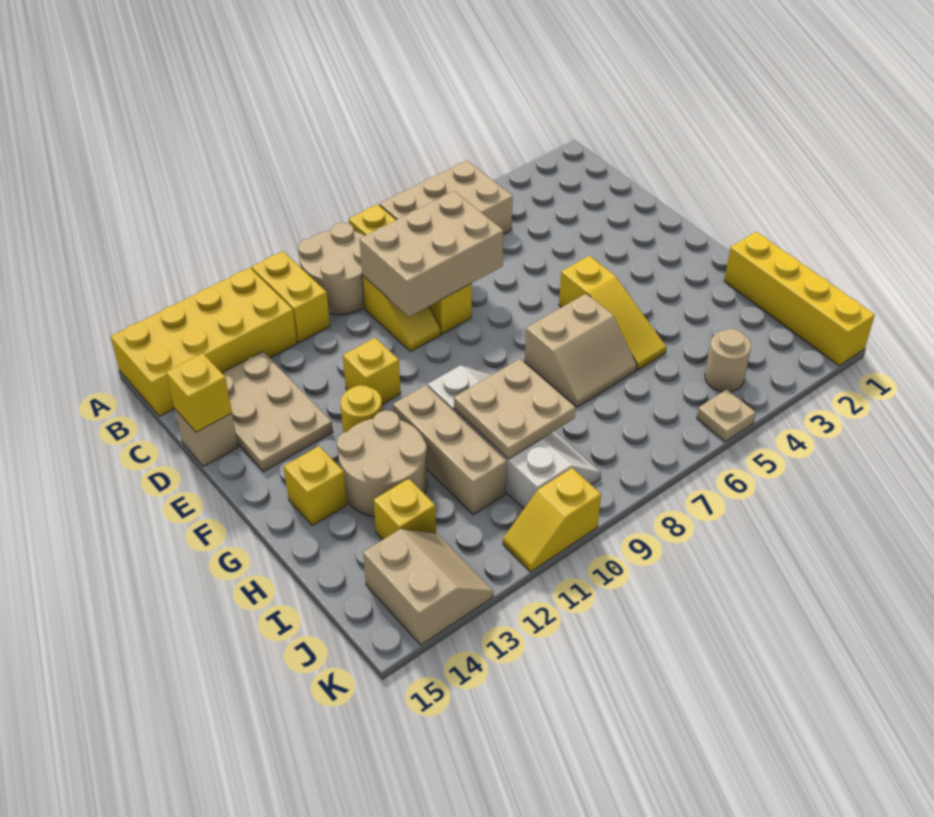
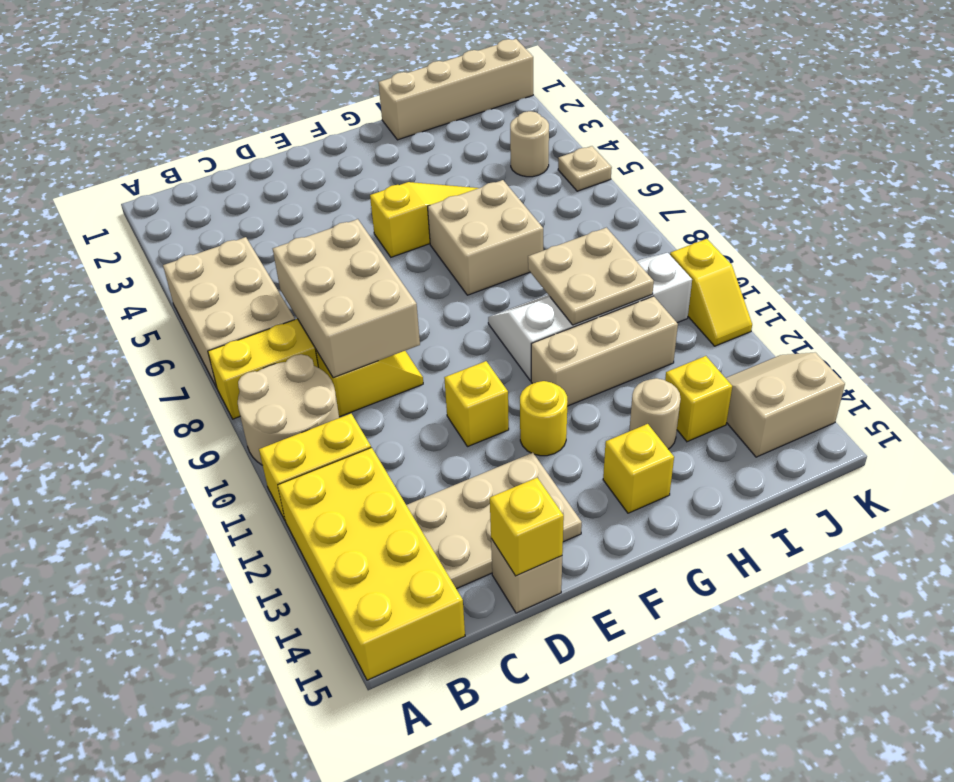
tan 2x2 slope [525,293,637,407] -> tan 2x2 brick [428,180,543,295]
tan 2x2 round brick [337,410,427,517] -> tan 1x1 round brick [629,378,681,449]
yellow 1x4 brick [724,232,875,366] -> tan 1x4 brick [378,39,533,140]

